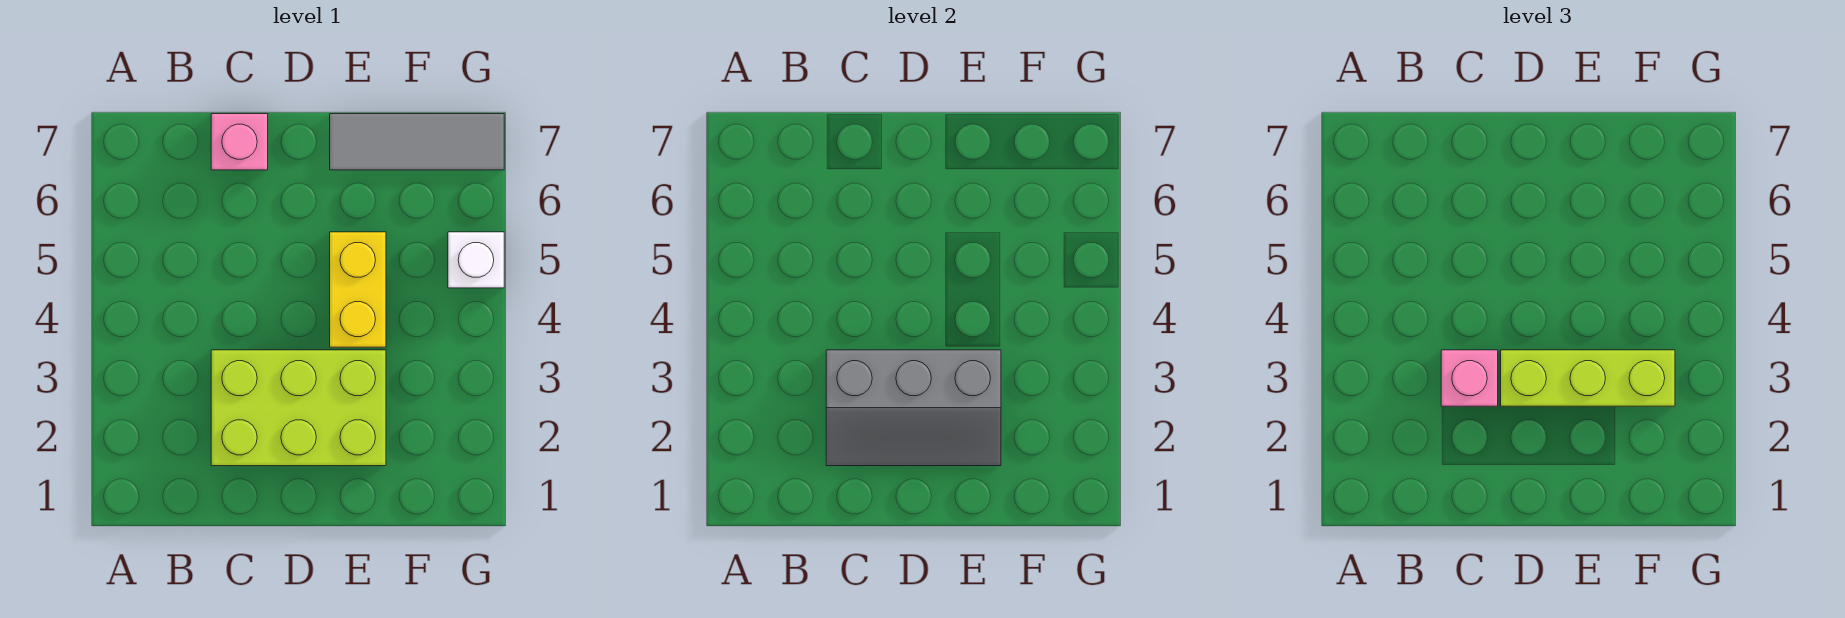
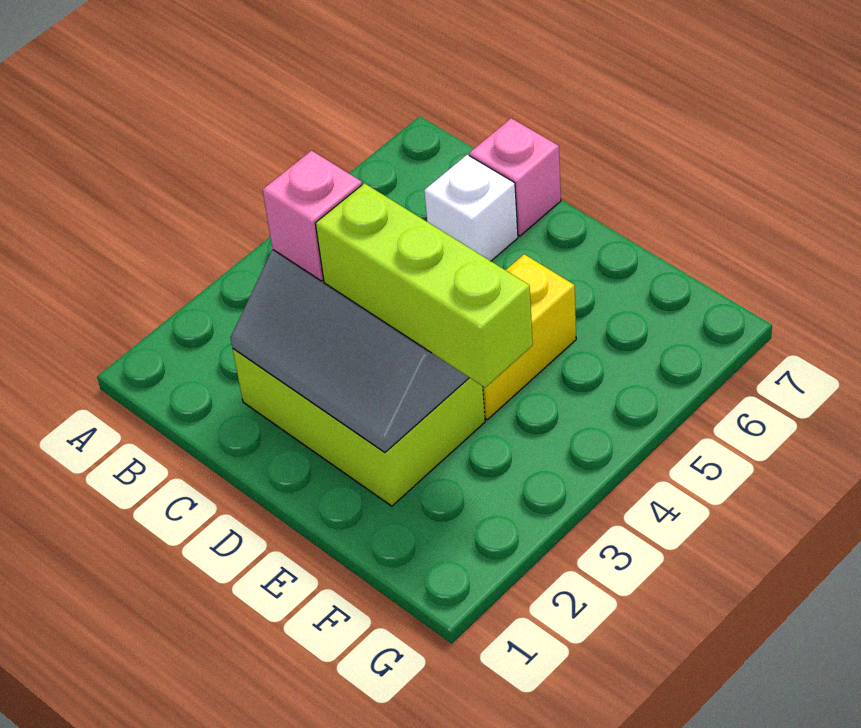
grey 1x3 tile [330,114,504,170] -> none
white 1x1 brick [448,232,504,288] -> white 1x1 brick moved to [424,155,518,261]

